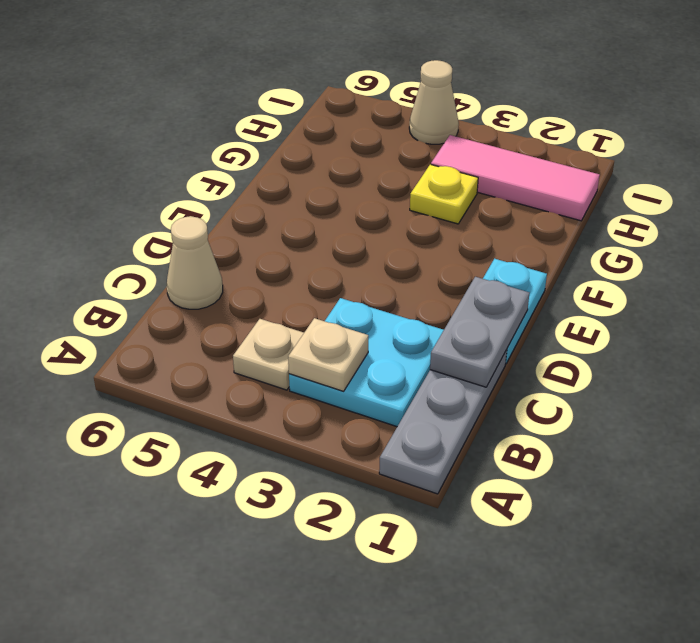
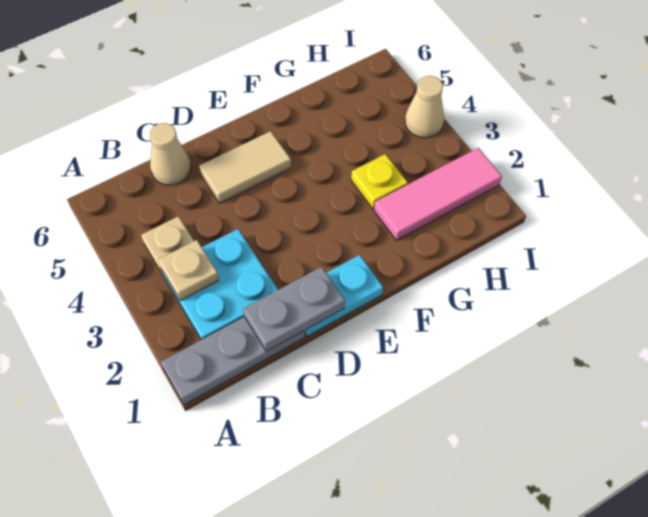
none -> tan 1x2 tile [199,131,291,203]
pink 1x3 tile [431,135,600,221] -> pink 1x3 tile turned to [374,148,502,240]

